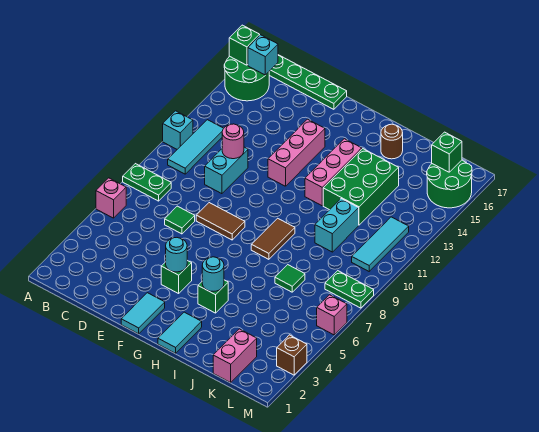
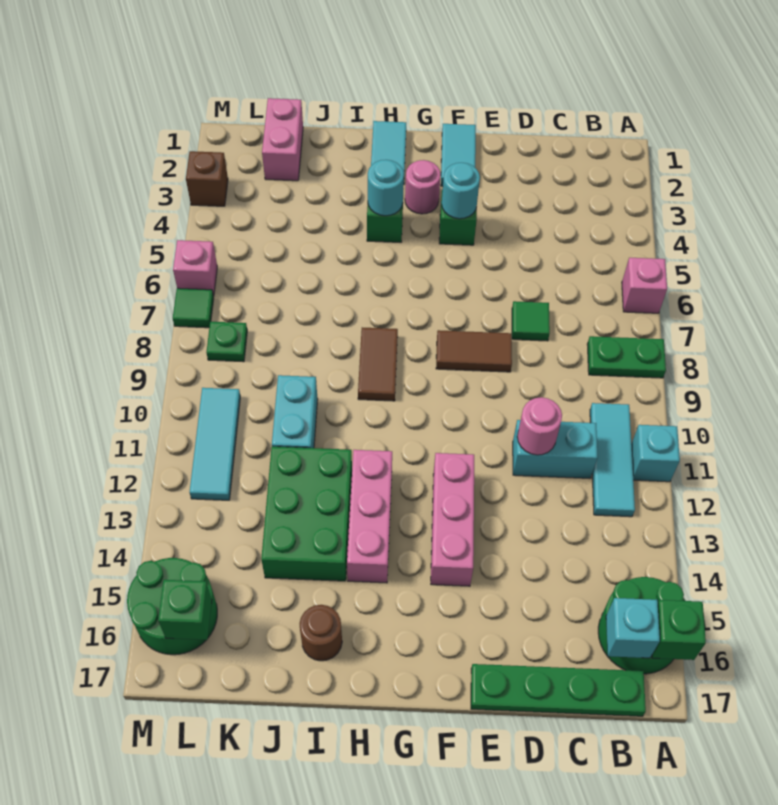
cyan 1x2 brick [205,147,248,194] -> cyan 1x2 brick turned to [513,420,598,478]
none -> pink 1x1 round brick [405,160,441,214]
green 1x1 tile [275,265,305,292] -> green 1x1 tile moved to [173,288,214,328]
green 1x2 plate [325,271,374,308] -> green 1x1 plate [206,322,247,362]

